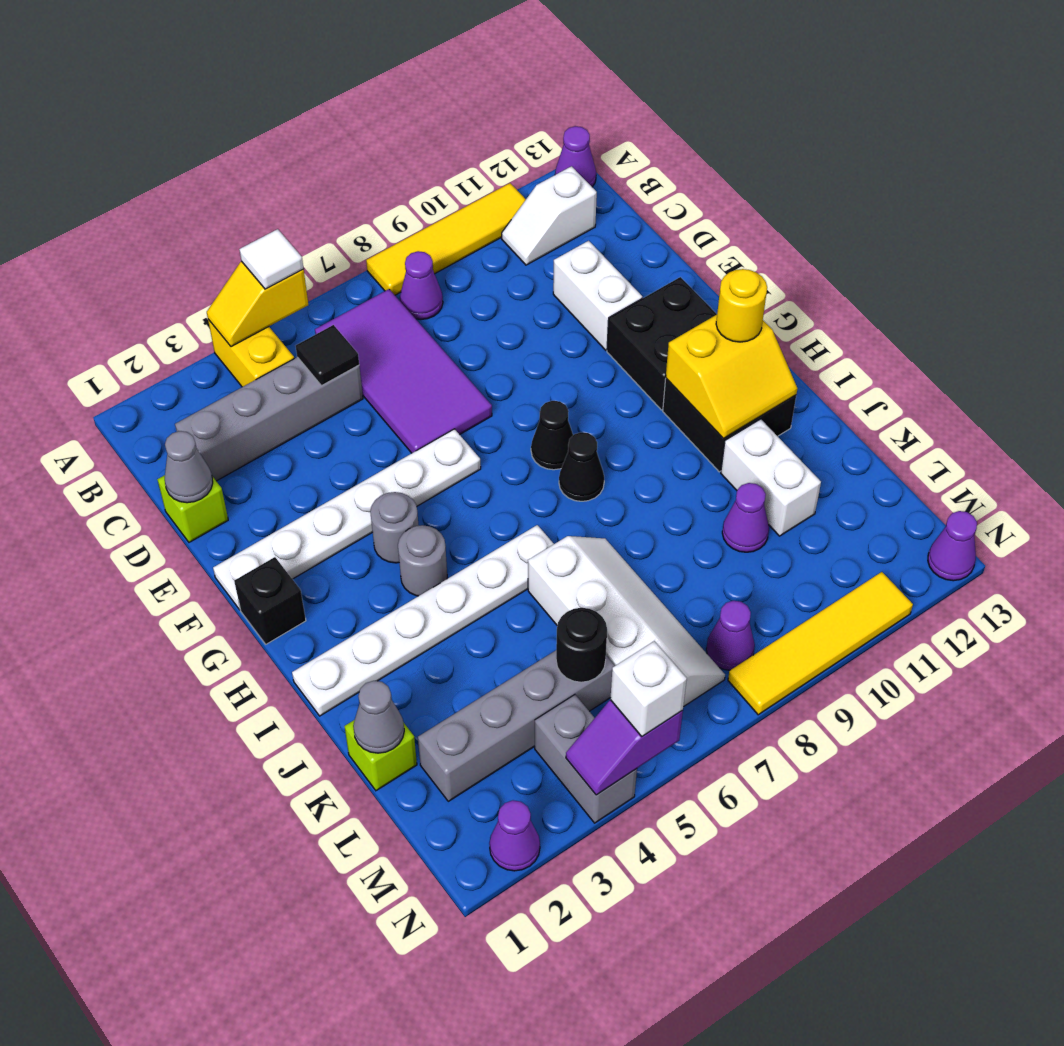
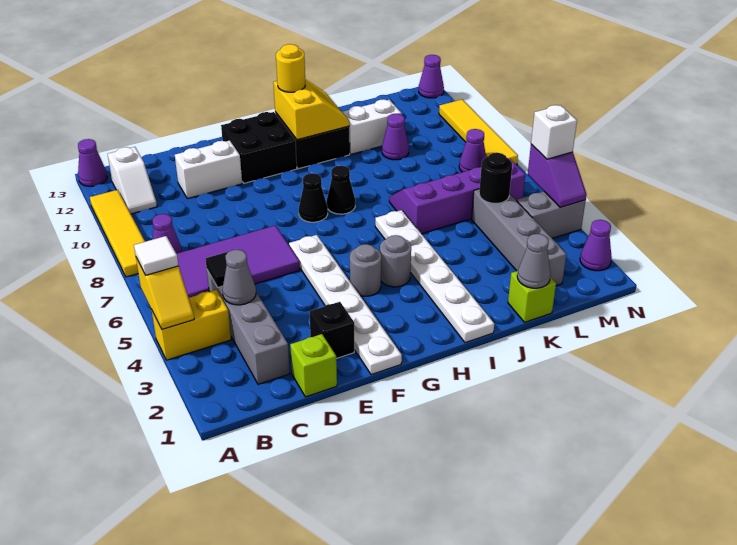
grey 1x1 cone [165,431,213,503] -> grey 1x1 cone moved to [222,250,256,305]
black 1x1 brick [234,557,306,644] -> black 1x1 brick moved to [309,302,354,359]
white 2x4 slope [528,536,725,707] -> purple 2x4 slope [389,159,525,234]

